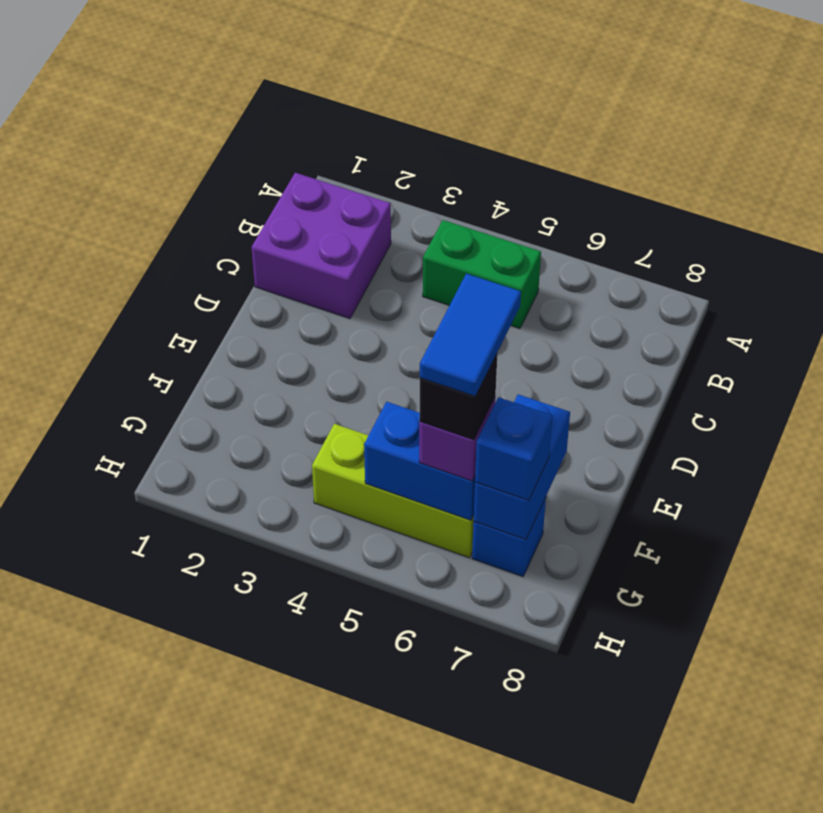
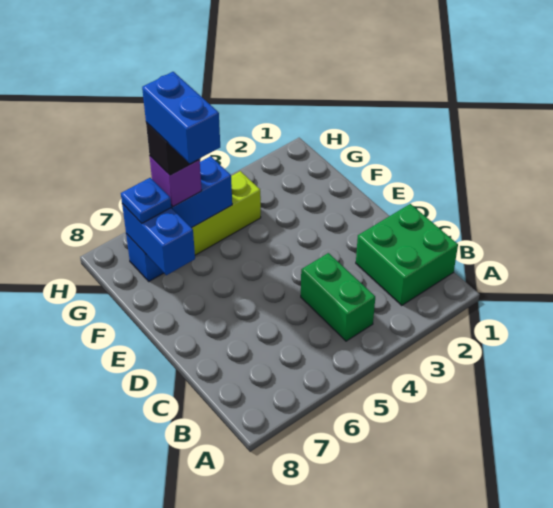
purple 2x2 brick [252,173,391,319] -> green 2x2 brick [356,204,458,305]
green 1x2 brick [423,220,541,329] -> green 1x2 brick turned to [301,253,375,341]
blue 1x2 tile [420,274,521,396] -> blue 1x2 brick [142,72,220,163]
blue 1x1 brick [475,397,553,501] -> blue 1x1 plate [121,178,171,223]

